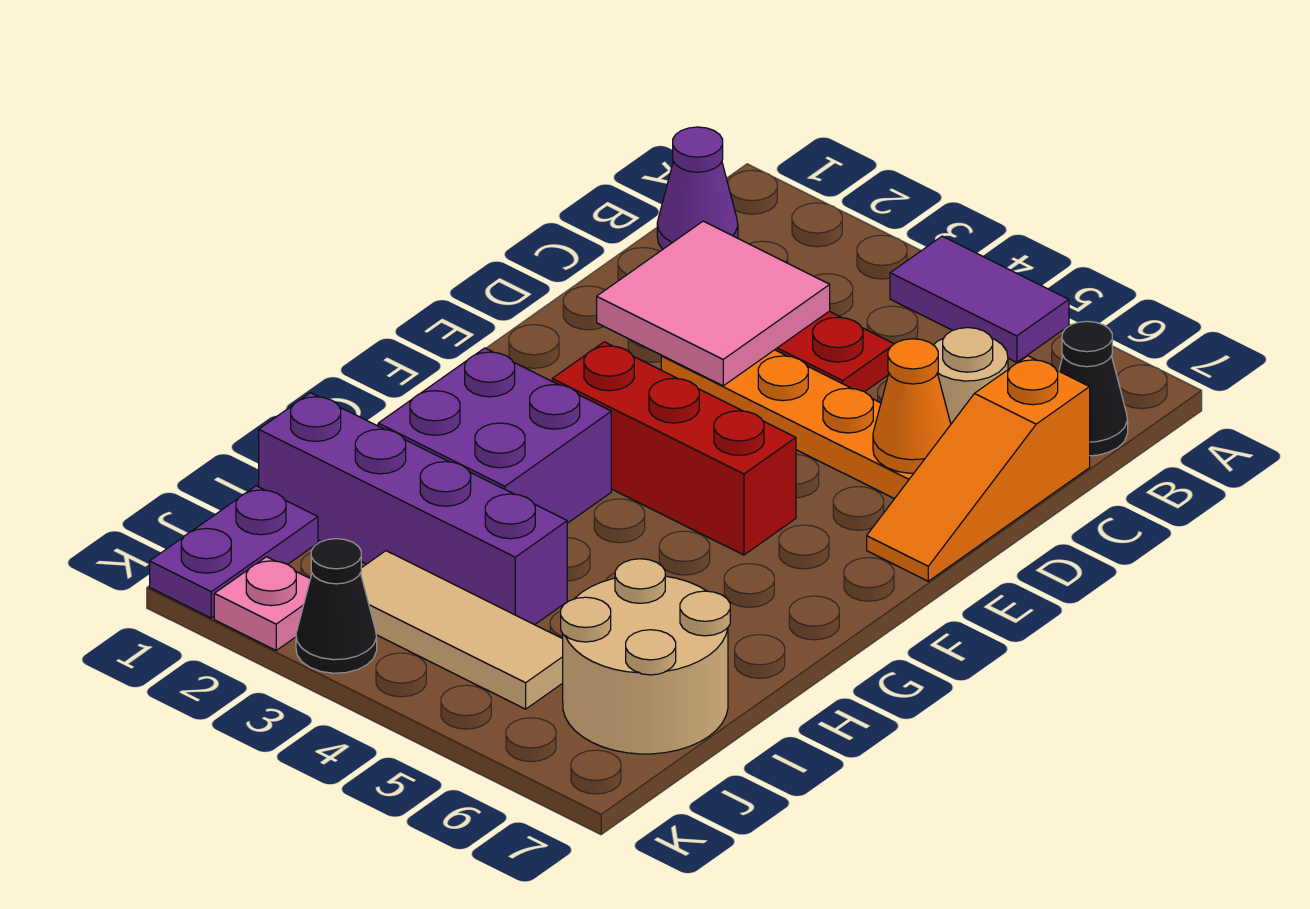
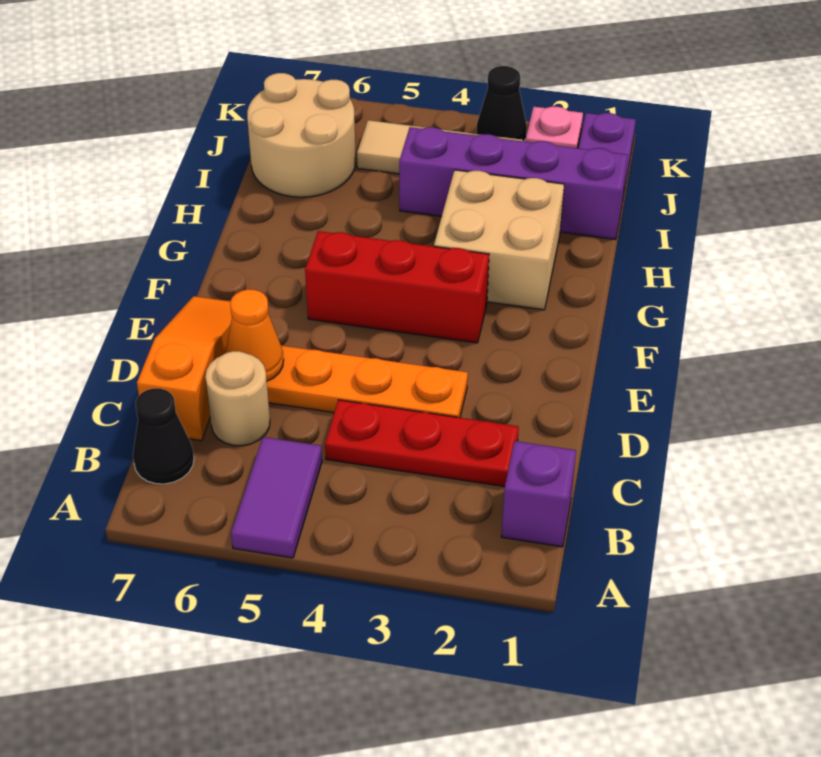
purple 1x2 tile [890,236,1069,362] -> purple 1x2 tile turned to [231,437,322,558]
purple 1x1 cone [657,127,738,249] -> purple 1x1 brick [501,441,576,547]
pink 2x2 tile [597,221,830,386] -> none
purple 2x2 brick [378,348,611,523] -> tan 2x2 brick [434,170,564,310]

